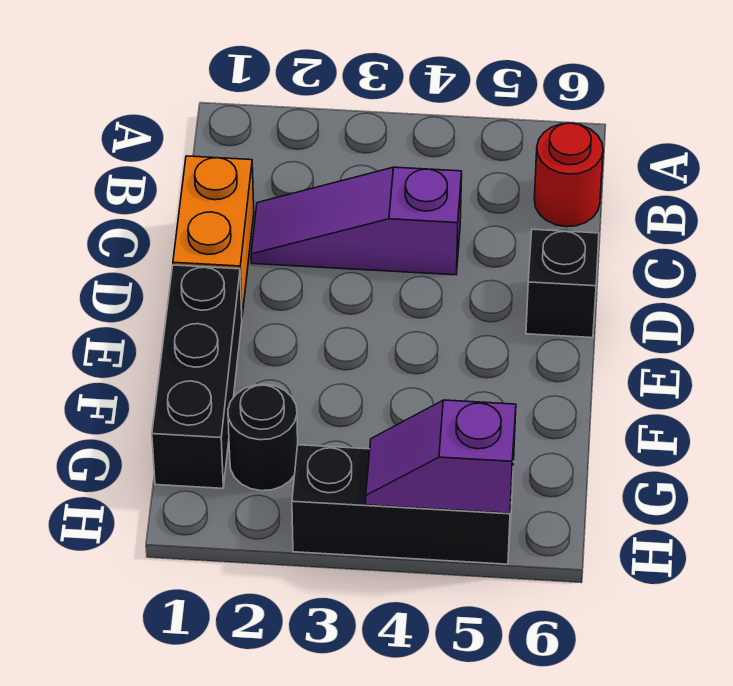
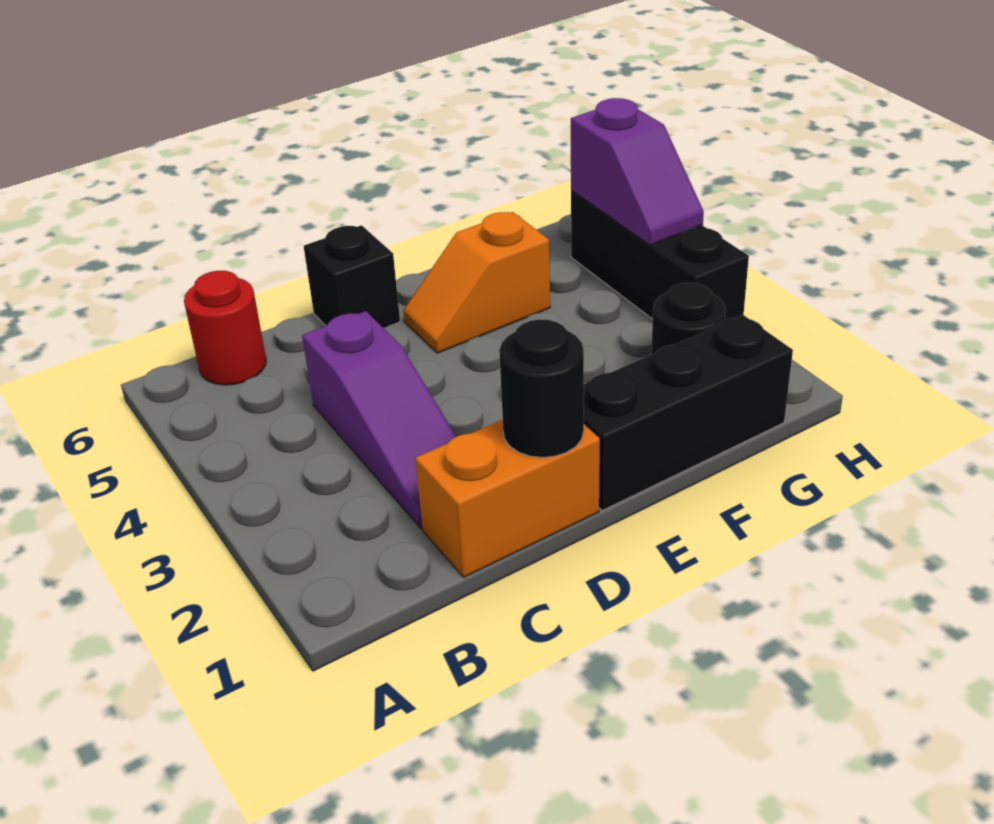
none -> black 1x1 round brick [499,319,584,457]
none -> orange 1x2 slope [403,212,550,353]

